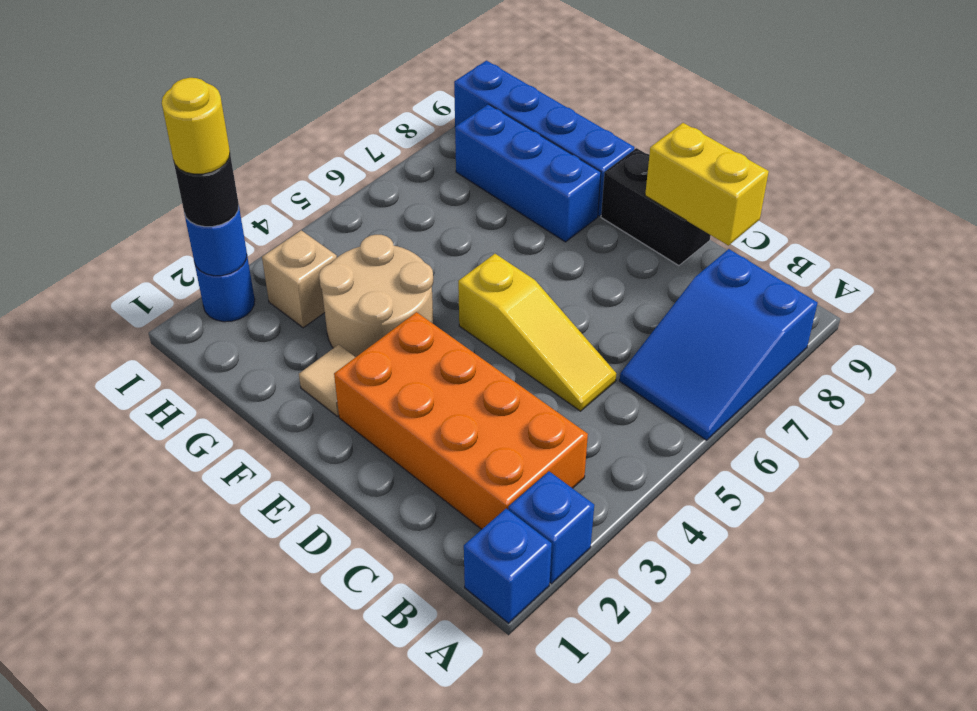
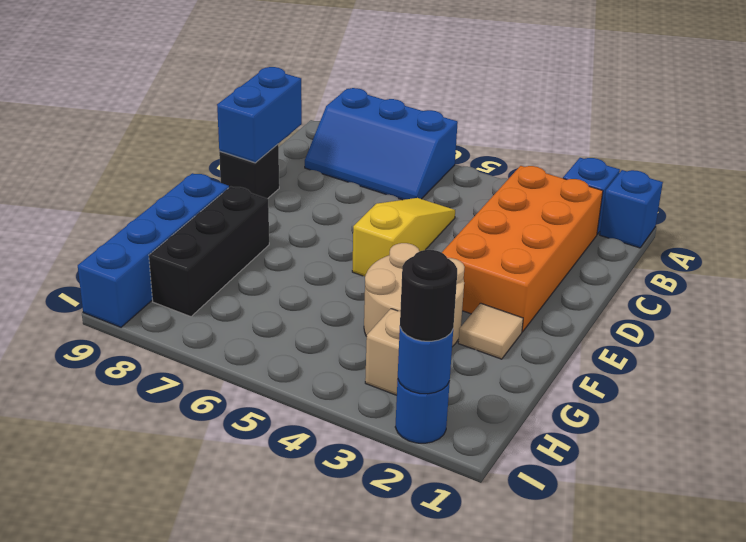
blue 2x3 slope [620,249,818,440] -> blue 2x3 slope turned to [305,88,458,200]
yellow 1x2 brick [645,123,769,245] -> blue 1x2 brick [217,67,302,163]
black 1x2 brick [601,148,711,266] -> black 1x1 brick [219,144,279,199]
blue 1x3 brick [455,104,601,242] -> black 1x3 brick [149,186,269,317]
yellow 1x1 round brick [162,78,230,174] -> none

